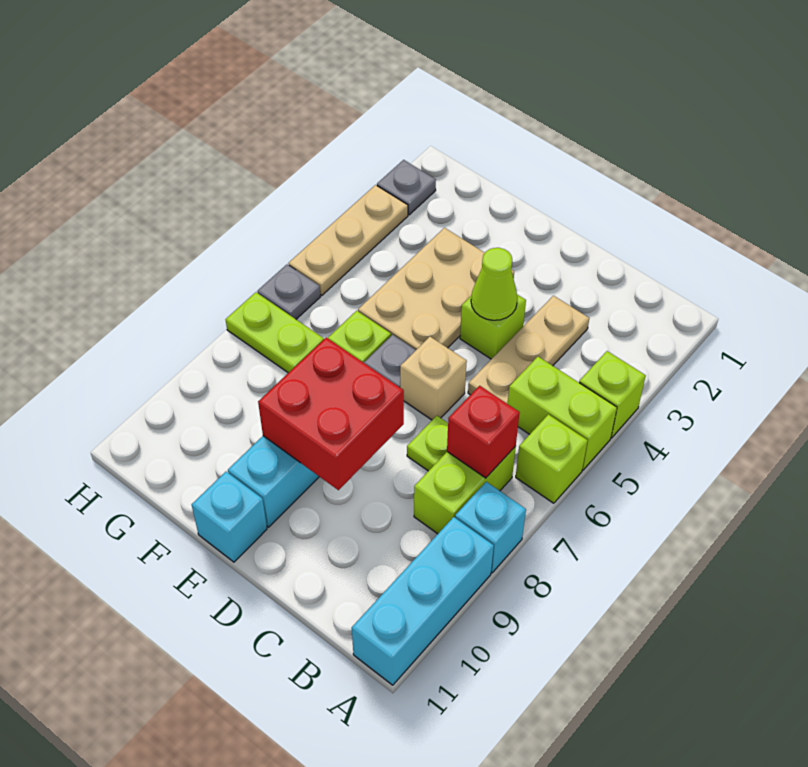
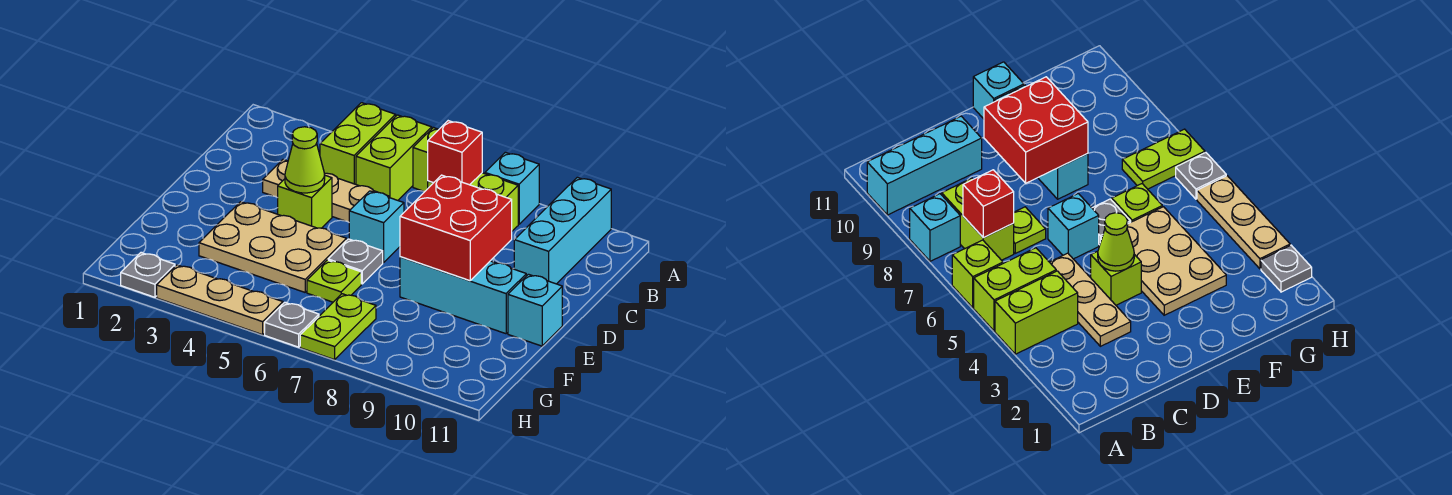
lime 1x1 brick [579,351,646,438] -> lime 1x2 brick [320,103,396,184]
cyan 1x3 brick [352,517,494,685] -> cyan 1x3 brick turned to [514,177,611,284]
tan 1x1 brick [400,337,467,420] -> cyan 1x1 brick [349,191,404,263]

